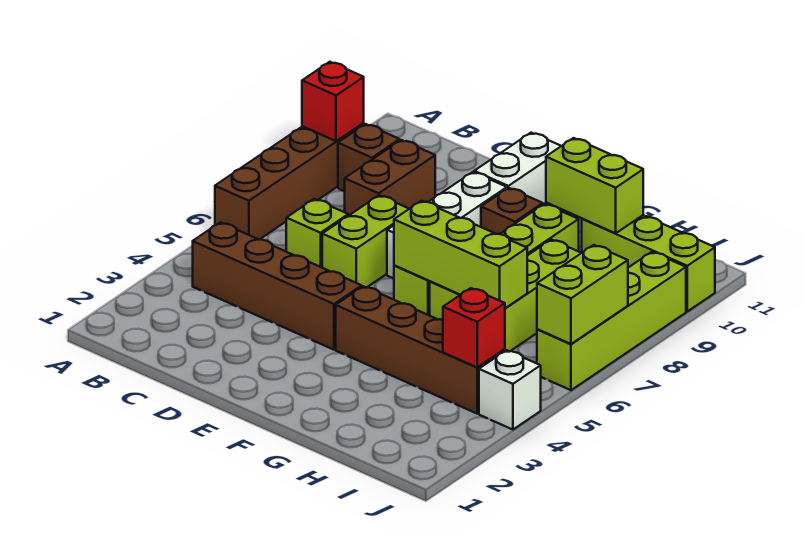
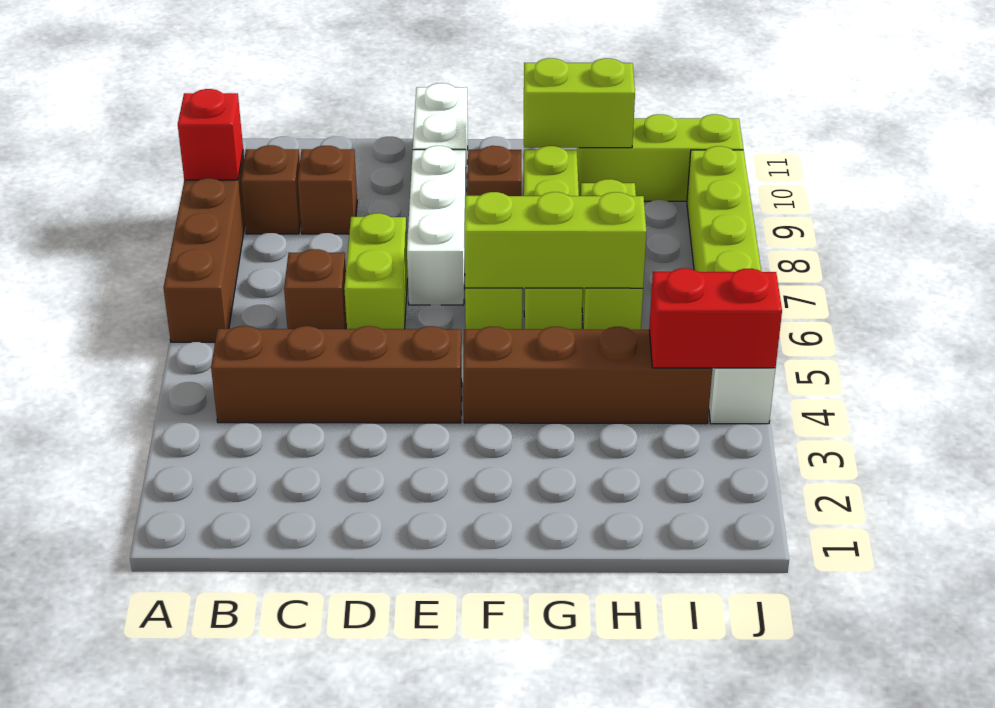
lime 1x1 brick [286,199,348,267] -> brown 1x1 brick [284,249,347,329]
brown 1x2 brick [345,140,435,216] -> brown 1x1 brick [298,146,357,234]
red 1x1 brick [443,288,505,367] -> red 1x2 brick [649,268,782,368]
lime 1x2 brick [537,245,628,344] -> none

